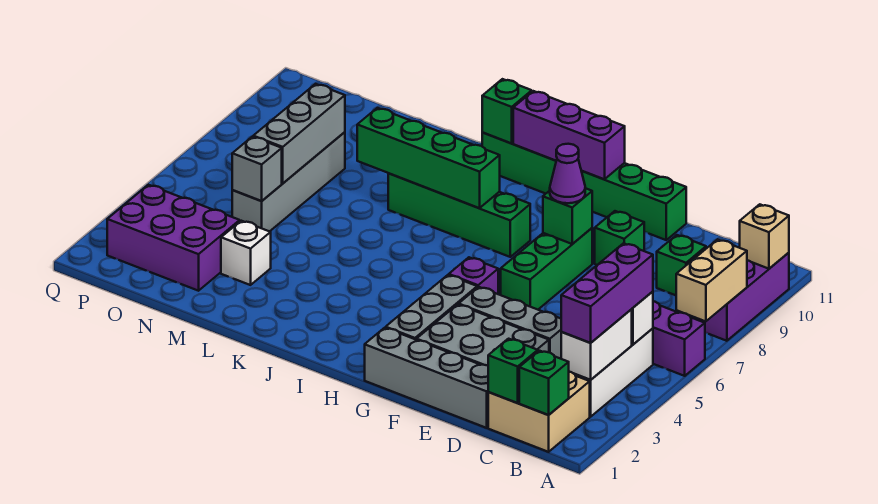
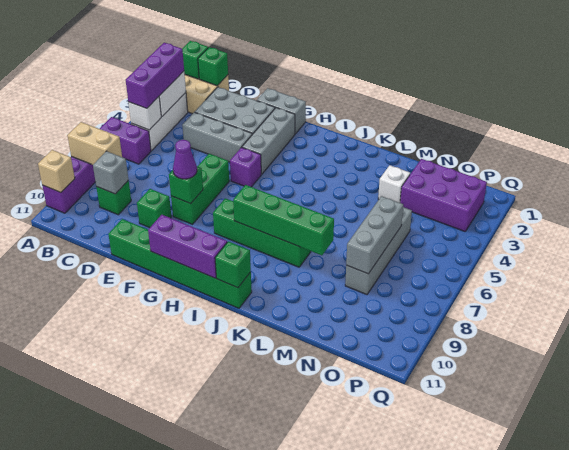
tan 1x2 brick [676,239,747,321] -> tan 1x2 brick turned to [67,122,122,165]
grey 1x4 brick [365,328,488,428] -> grey 1x2 brick [257,88,306,134]
grey 1x1 brick [232,137,282,201] -> grey 1x1 brick moved to [93,151,129,194]

